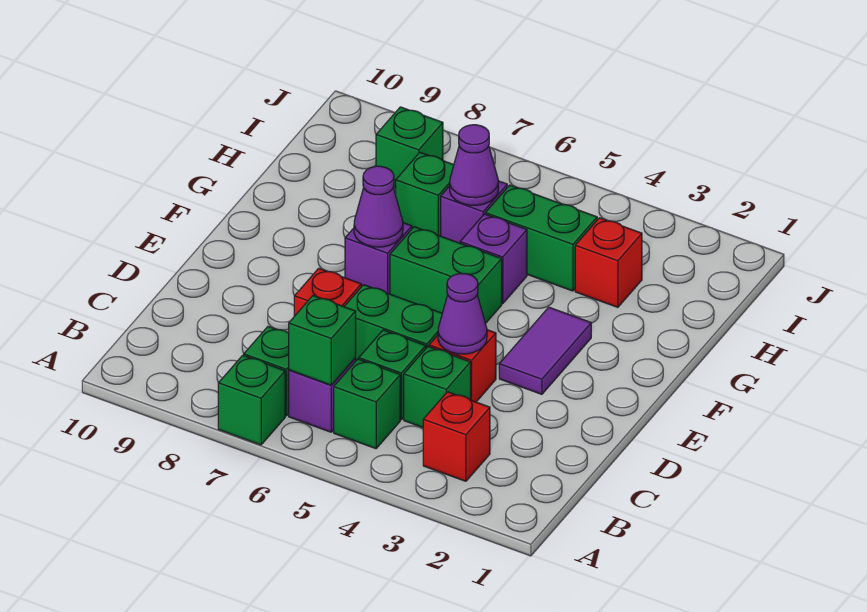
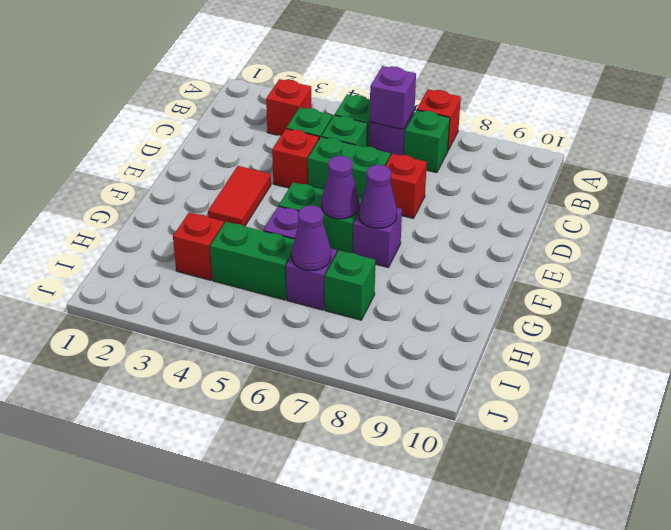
green 1x1 brick [218,355,285,445] -> red 1x1 brick [417,89,461,150]
green 1x1 brick [289,296,356,385] -> purple 1x1 brick [370,66,416,129]
purple 1x1 cone [438,274,487,354] -> purple 1x1 cone moved to [321,156,359,219]
purple 1x2 tile [499,307,591,394] -> red 1x2 tile [208,166,271,226]
green 1x1 brick [376,107,443,188] -> none

